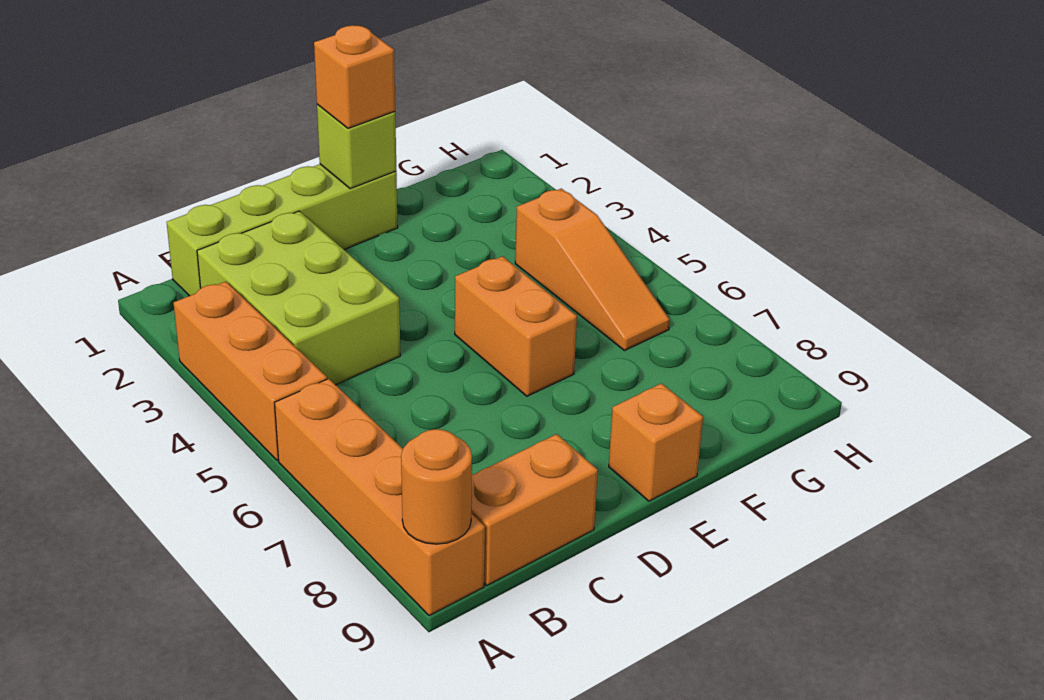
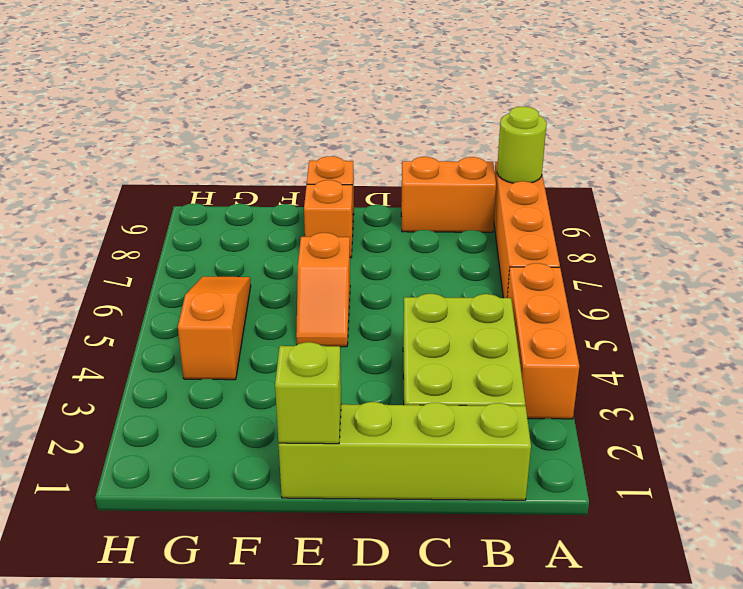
orange 1x1 round brick [401,429,472,544] -> lime 1x1 round brick [497,107,547,183]
orange 1x1 brick [314,25,395,128] -> orange 1x1 brick moved to [304,180,353,258]
orange 1x2 brick [455,256,577,396] -> orange 1x2 slope [296,233,350,347]

